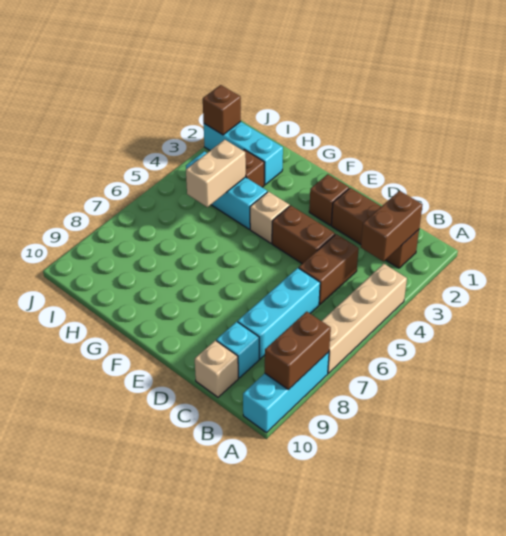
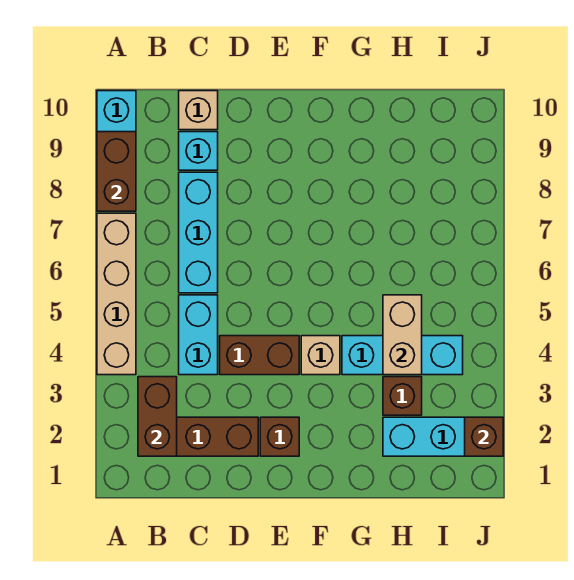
brown 1x2 brick [299,234,359,305] -> cyan 1x2 brick [179,295,218,375]

